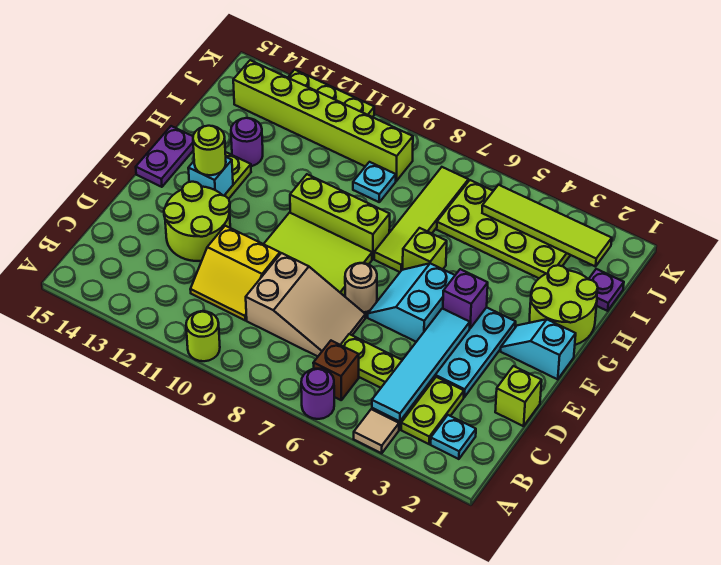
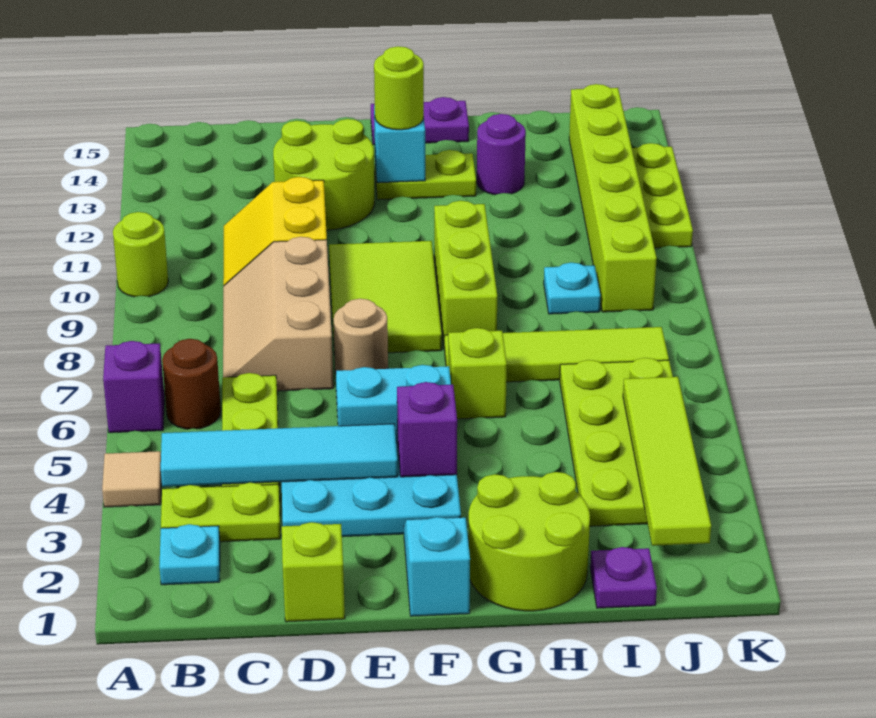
purple 1x1 round brick [301,369,334,419] -> purple 1x1 brick [103,341,164,433]
brown 1x1 brick [313,341,359,400] -> brown 1x1 round brick [162,339,221,429]
tan 2x3 slope [246,253,365,356] -> tan 2x3 slope turned to [223,237,333,391]

